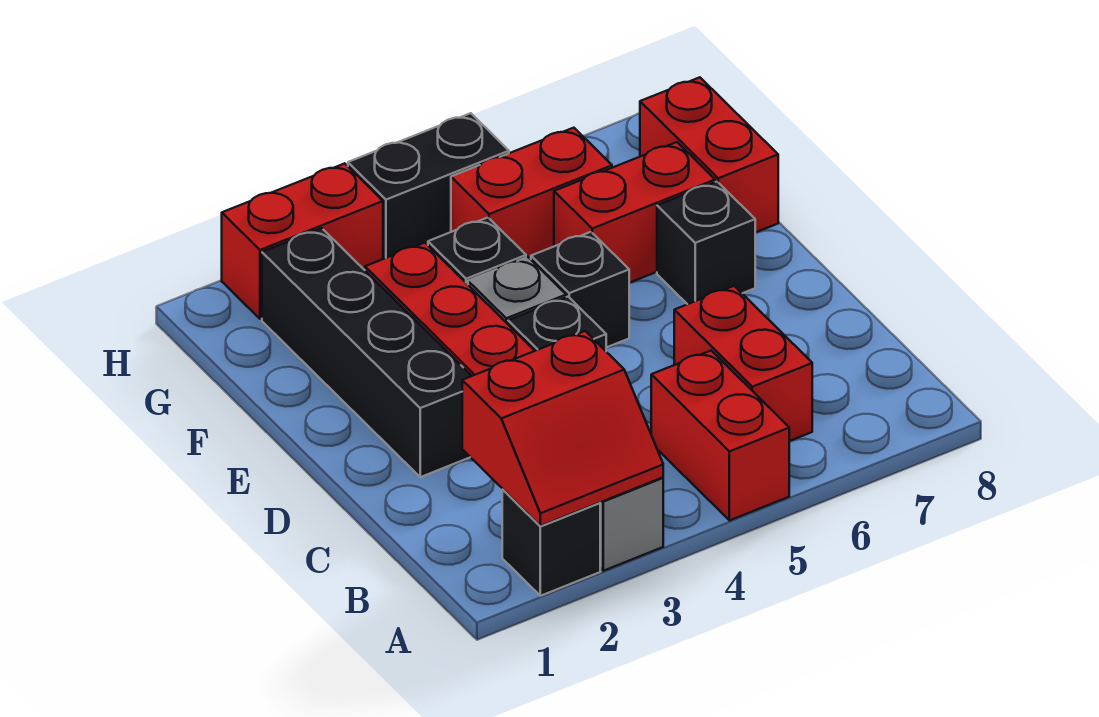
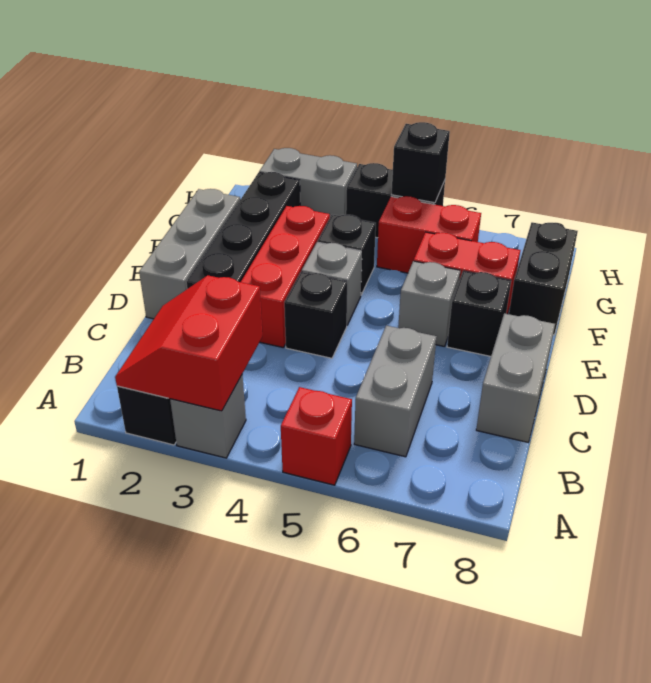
red 2x2 slope [462,331,663,526] -> red 2x2 slope turned to [115,276,262,411]
red 1x2 brick [651,351,789,520] -> red 1x1 brick [281,387,352,485]
red 1x2 brick [674,286,812,441] -> grey 1x2 brick [354,326,437,457]
none -> grey 1x2 brick [476,313,555,442]
none -> grey 1x3 brick [139,189,240,319]
black 1x1 brick [531,232,629,348] -> black 1x1 brick moved to [391,122,450,203]
none -> grey 1x1 brick [398,261,460,347]
red 1x2 brick [640,77,778,233] -> black 1x2 brick [509,222,578,335]
red 1x2 brick [222,163,383,319] -> grey 1x2 brick [259,148,357,217]

